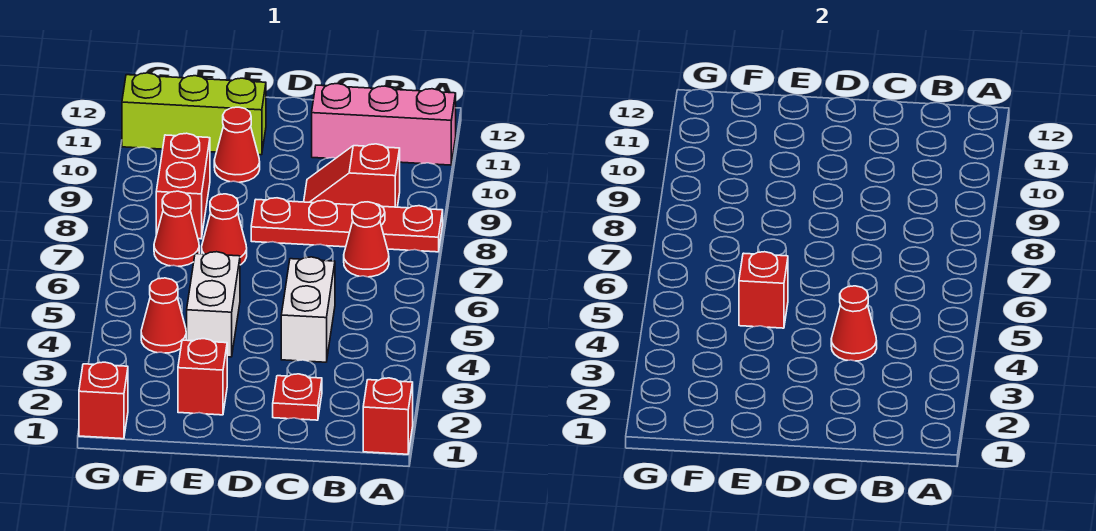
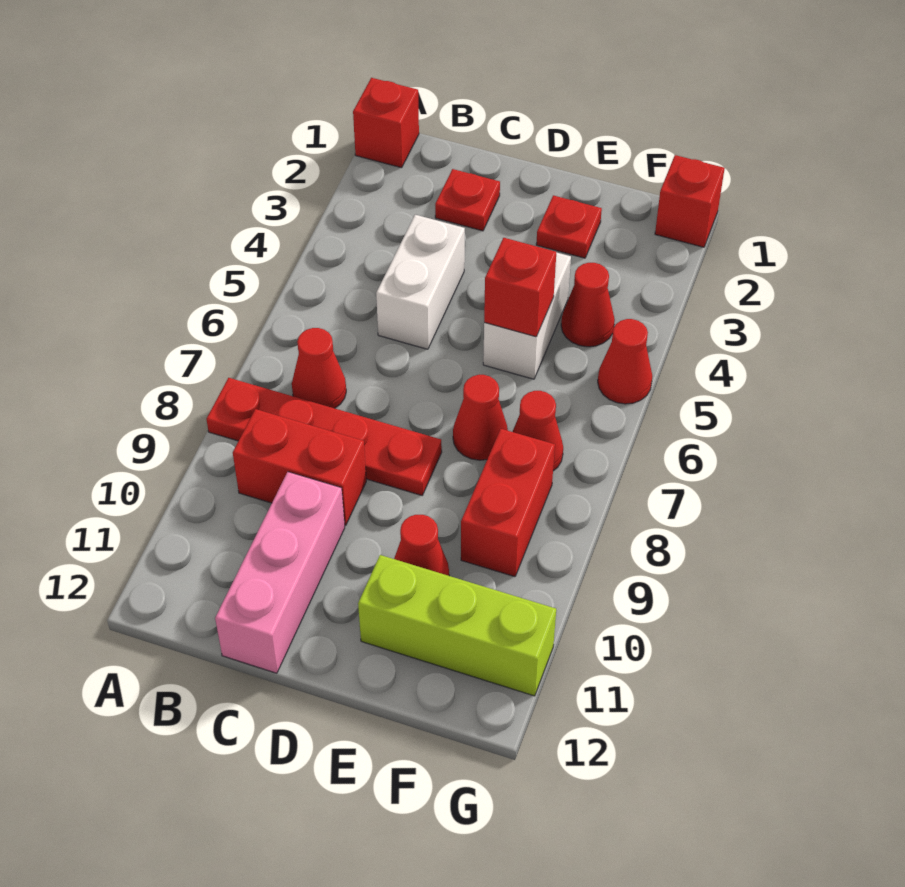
pink 1x3 brick [312,84,456,165] -> pink 1x3 brick turned to [215,472,345,673]
red 1x2 slope [304,144,400,207] -> red 1x2 brick [233,409,366,525]
red 1x1 cone [831,286,877,361] -> red 1x1 cone moved to [598,319,652,404]
red 1x1 brick [178,339,227,415] -> red 1x1 plate [536,195,602,258]

